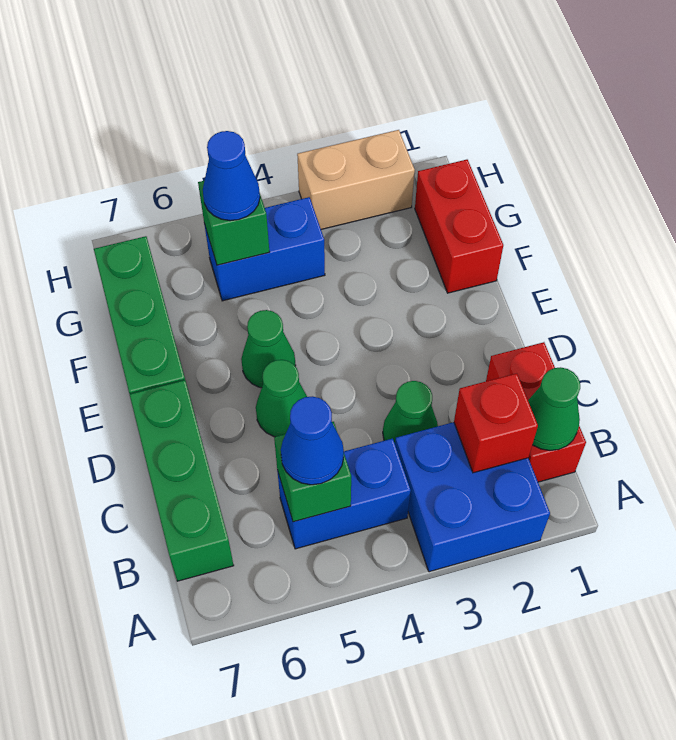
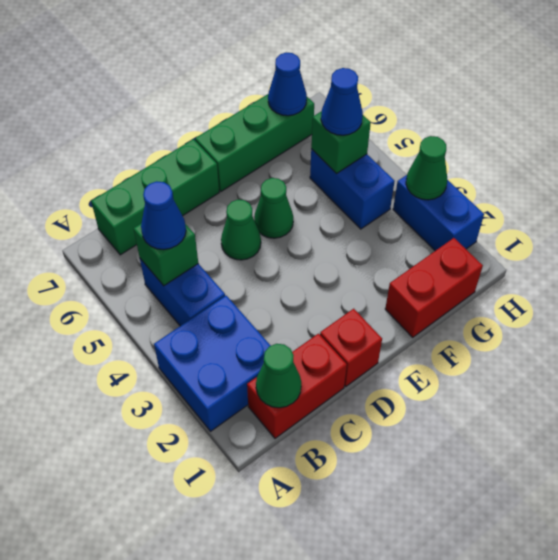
red 1x1 brick [454,373,538,473] -> red 1x1 brick moved to [320,309,382,386]
green 1x1 cone [383,381,438,443] -> green 1x1 cone moved to [406,136,447,200]
none -> blue 1x1 cone [268,53,307,116]
tan 1x2 brick [297,130,415,229] -> blue 1x2 brick [393,175,484,251]

